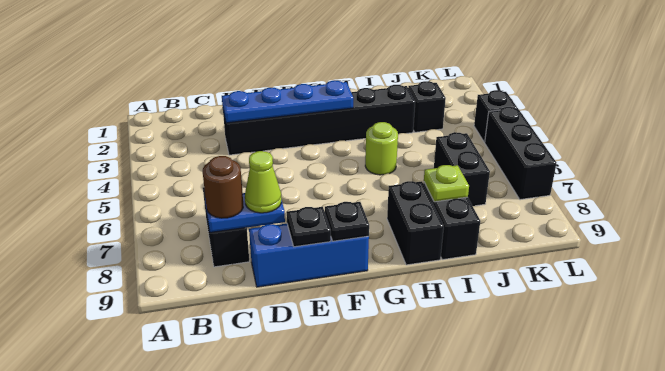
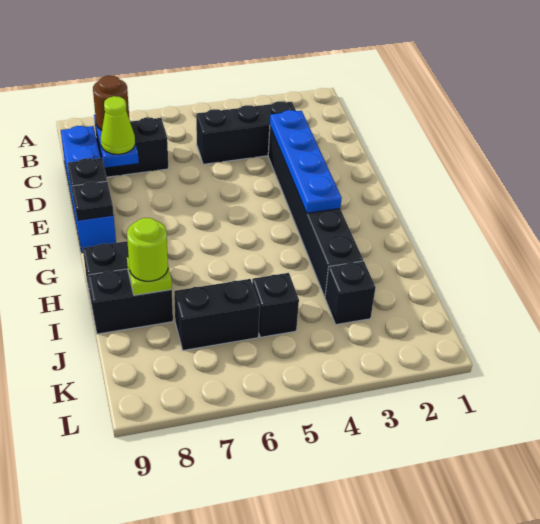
blue 1x3 brick [249,224,369,287] -> blue 1x4 brick [61,126,116,253]
lime 1x1 round brick [365,122,398,175] -> lime 1x1 round brick moved to [127,218,168,281]
black 1x1 brick [474,90,517,142] -> black 1x1 brick moved to [252,273,299,337]
black 1x3 brick [485,107,556,200] -> black 1x3 brick moved to [196,101,296,164]

